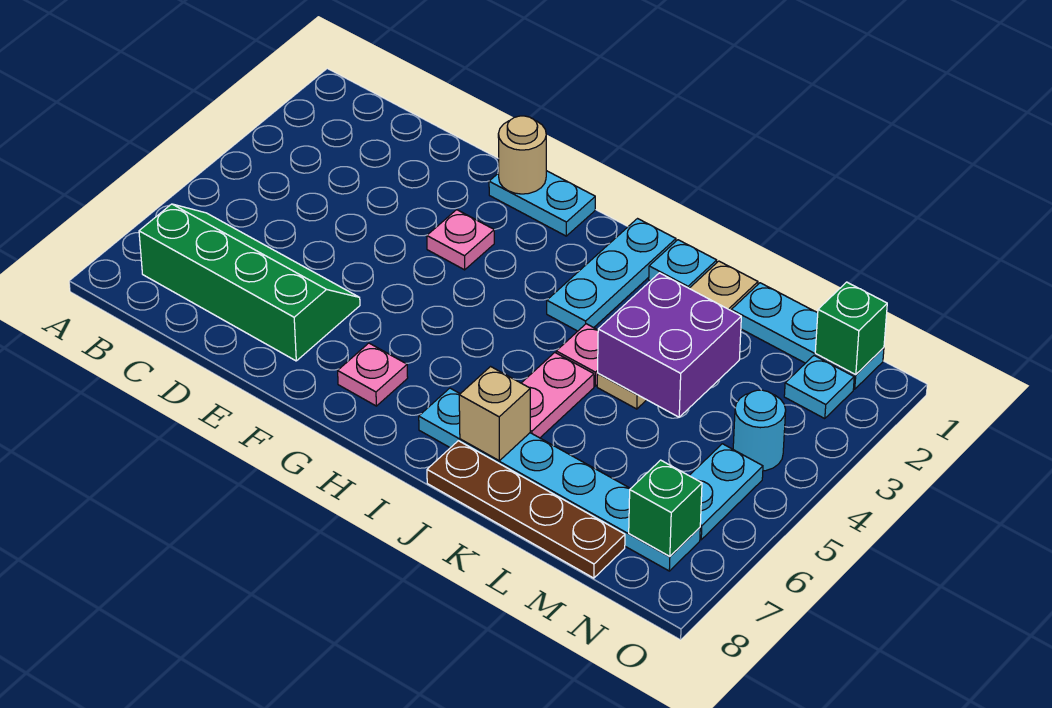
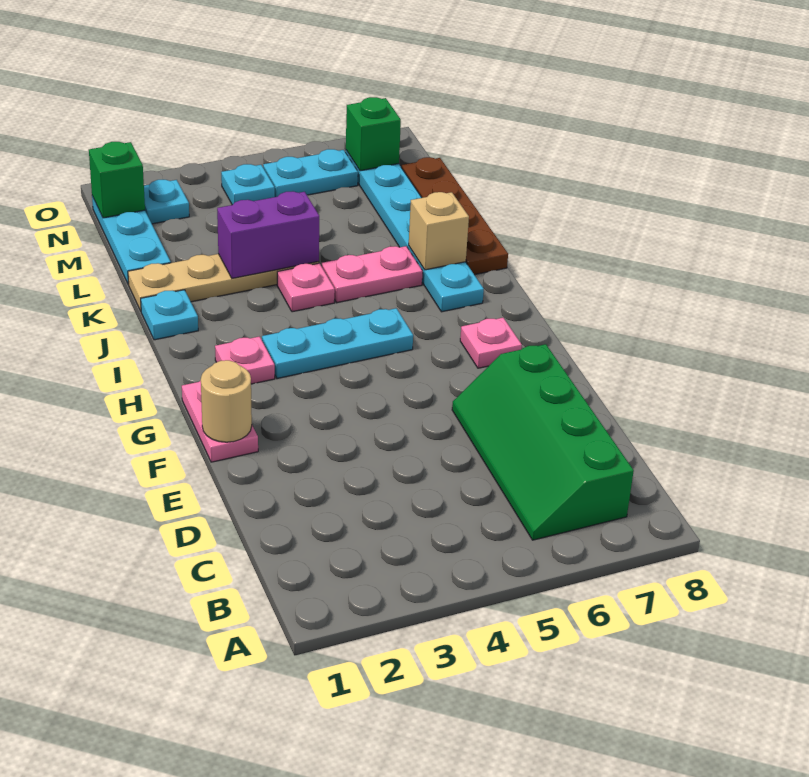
cyan 1x2 plate [489,171,595,236] -> pink 1x2 plate [182,380,258,462]
pink 1x1 plate [427,210,494,270] -> pink 1x1 plate moved to [215,337,275,384]
cyan 1x3 plate [547,219,676,331] -> cyan 1x3 plate moved to [262,308,413,379]
purple 2x2 brick [598,273,741,417] -> purple 1x2 brick [217,191,319,278]
cyan 1x1 round brick [733,390,786,471] -> cyan 1x1 plate [221,164,275,205]

